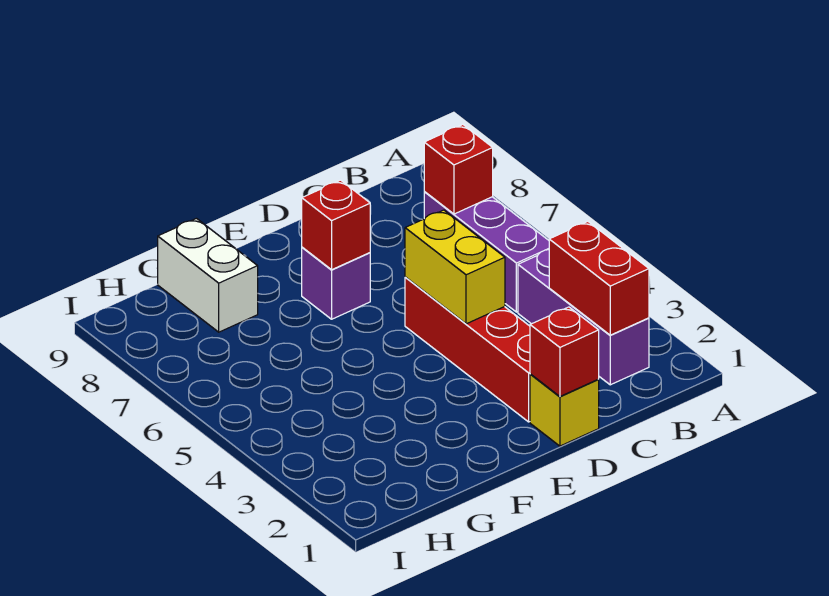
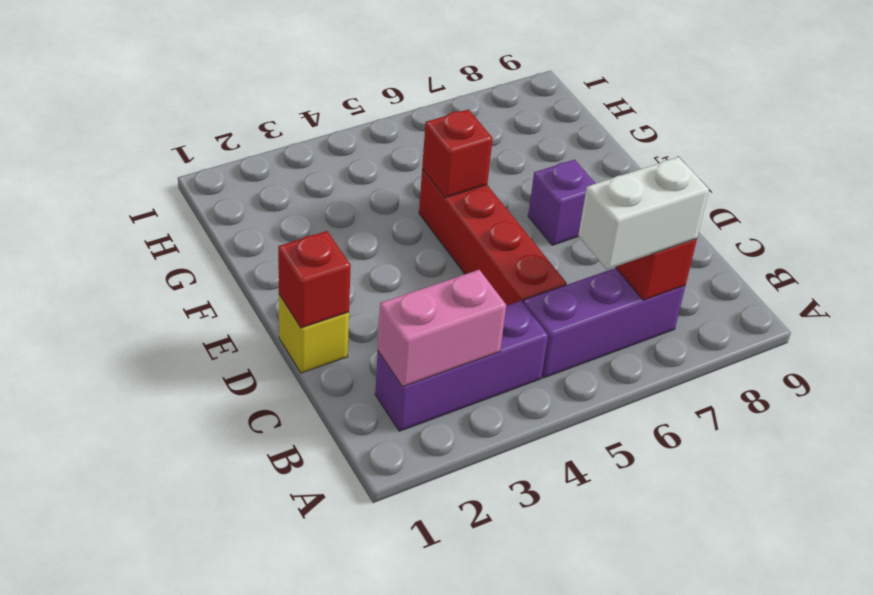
red 1x2 brick [549,222,649,335] -> pink 1x2 brick [378,270,506,387]
red 1x4 brick [405,277,530,422] -> red 1x4 brick turned to [419,169,566,306]
yellow 1x2 brick [405,210,505,324] -> none
red 1x1 brick [302,180,370,270] -> red 1x1 brick moved to [422,109,493,198]
white 1x2 brick [158,219,258,332] -> white 1x2 brick moved to [578,157,709,269]

